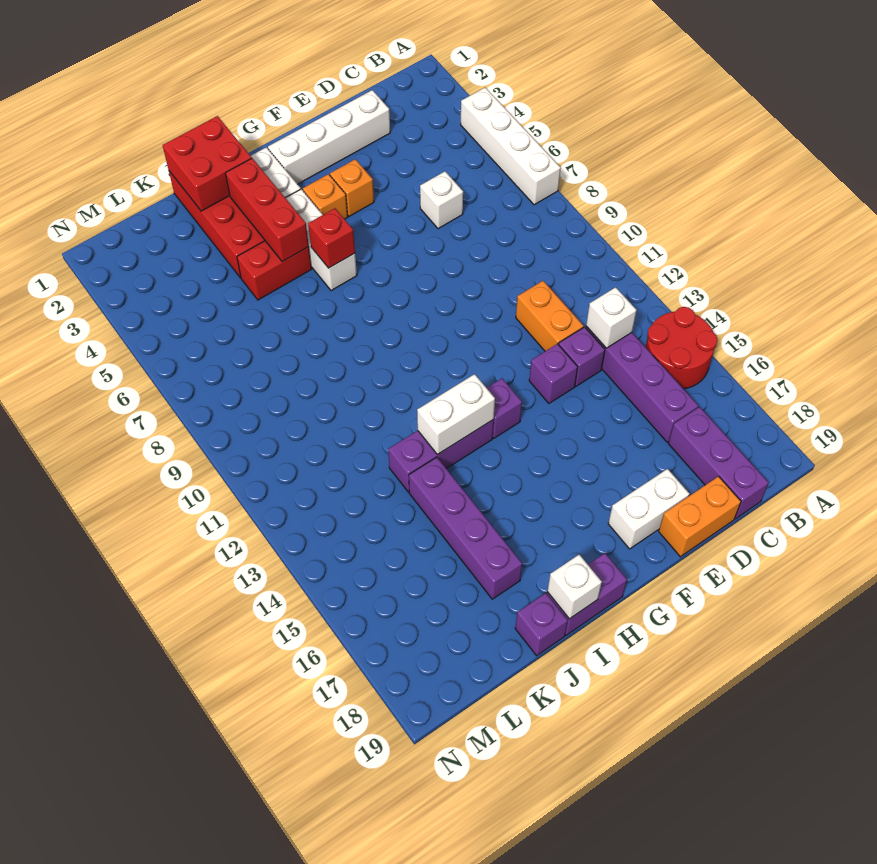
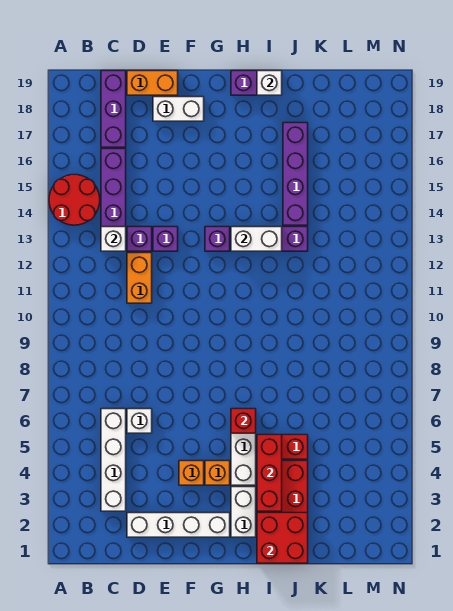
white 1x4 brick [461,88,561,205] -> white 1x4 brick moved to [101,409,126,511]
purple 1x1 brick [515,593,568,656] -> none

